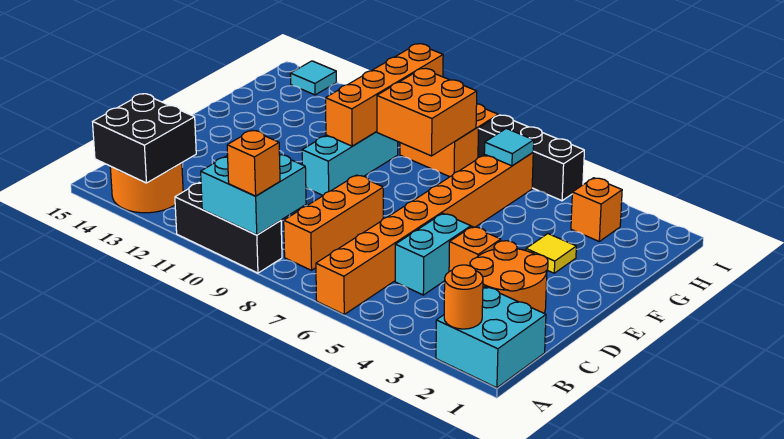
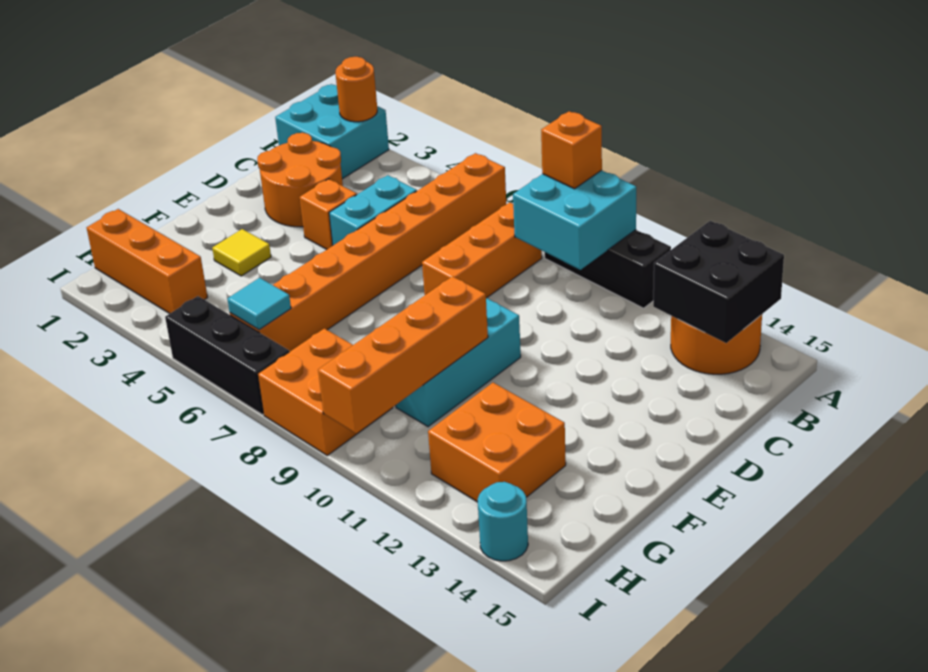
orange 2x2 brick [377,68,477,156] -> orange 2x2 brick moved to [428,383,566,502]
orange 1x1 brick [571,178,622,241] -> orange 1x3 brick [87,209,208,314]
cyan 1x1 tile [290,61,337,95] -> cyan 1x1 round brick [478,482,528,561]

